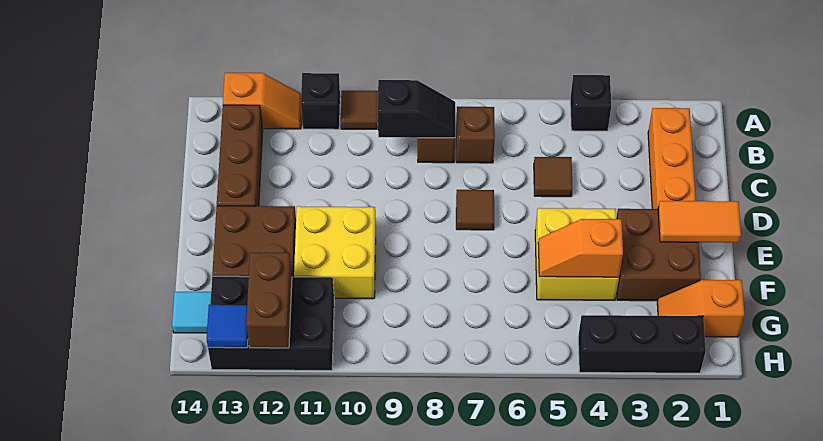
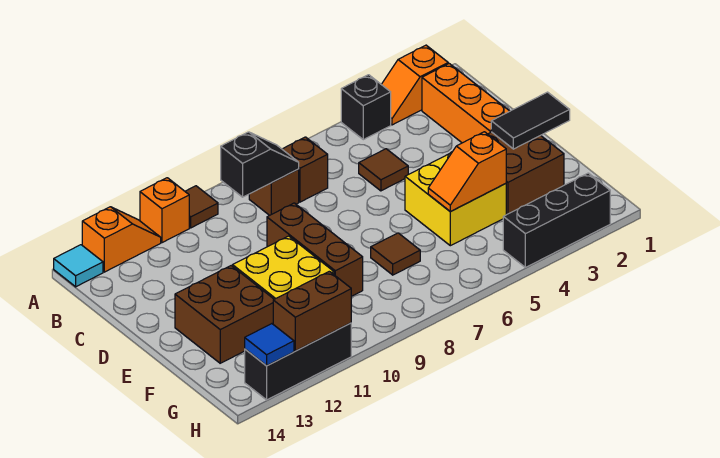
black 1x1 brick [301,73,340,129] -> orange 1x1 brick [140,178,189,243]
brown 1x3 brick [217,105,263,206] -> brown 1x3 brick moved to [267,203,363,296]
brown 1x1 tile [456,190,494,230] -> brown 1x1 tile moved to [371,233,420,275]
orange 1x2 tile [658,201,741,243] -> black 1x2 tile [491,92,570,149]
orange 1x2 slope [657,280,745,337] -> orange 1x2 slope moved to [381,45,448,125]
black 2x3 brick [208,276,334,370] -> black 1x3 brick [245,323,351,400]
brown 1x2 brick [246,253,292,348] -> brown 1x2 brick turned to [273,271,351,351]
cyan 1x1 tile [172,292,211,333] -> cyan 1x1 tile moved to [54,245,103,287]

